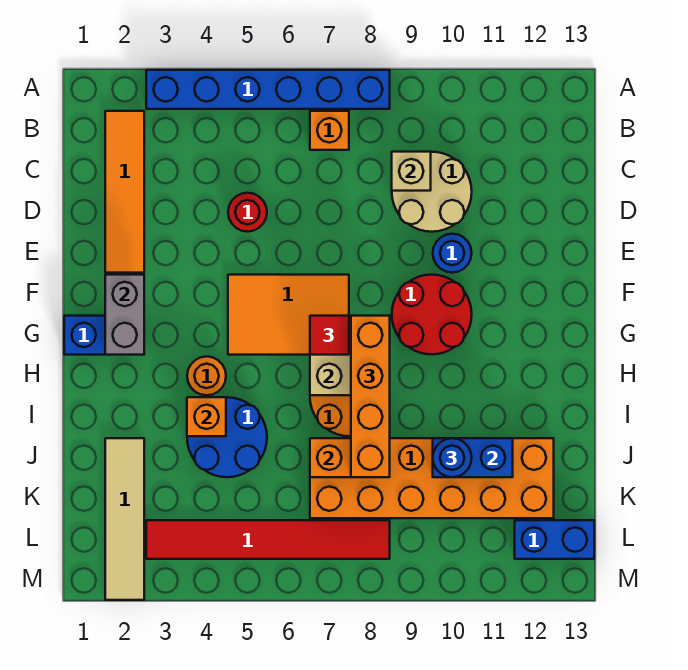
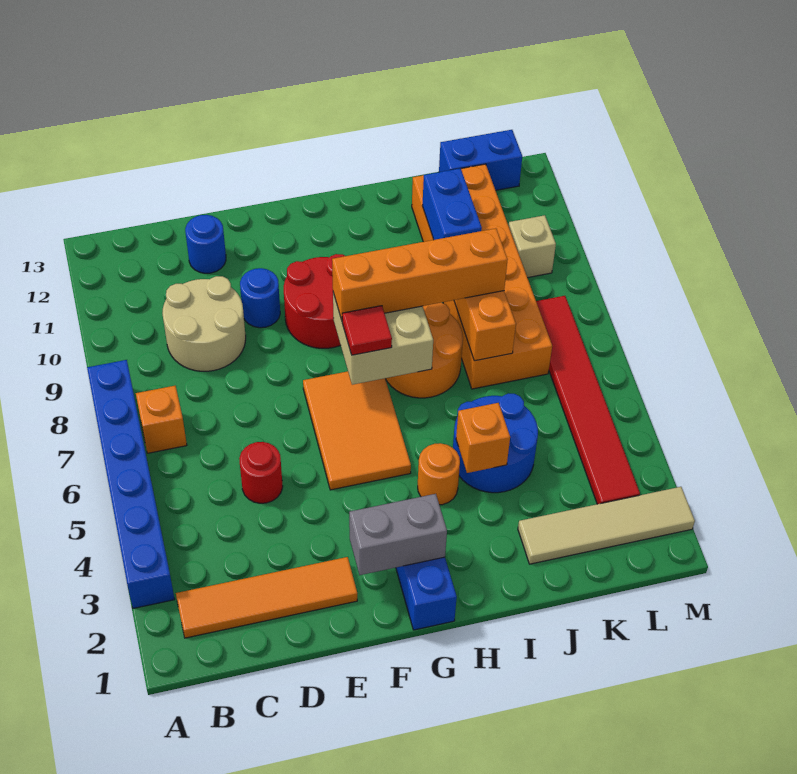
tan 1x1 brick [392,152,431,191] -> tan 1x1 brick moved to [509,215,556,278]
blue 1x1 round brick [433,438,472,477] -> blue 1x1 round brick moved to [185,215,226,273]
blue 1x2 brick [515,520,594,559] -> blue 1x2 brick turned to [439,130,522,190]

